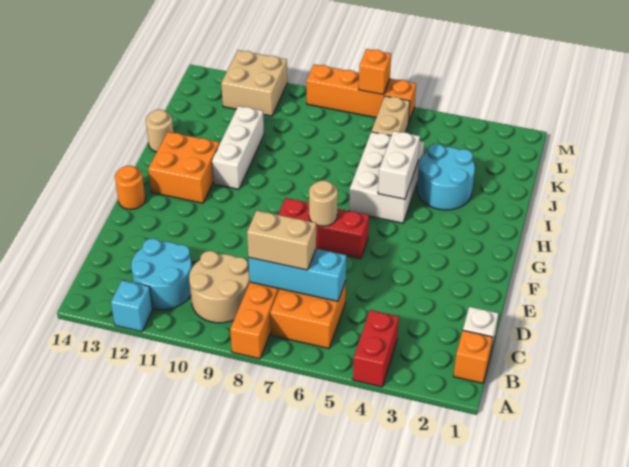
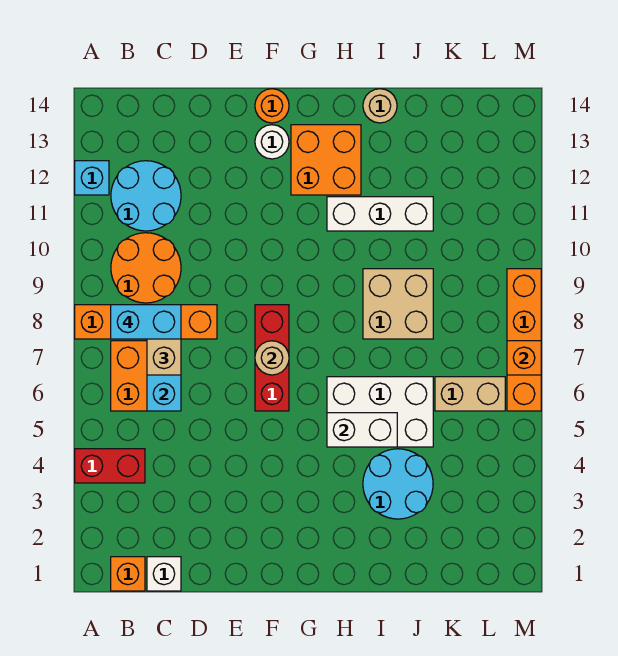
none -> cyan 1x2 brick [111,305,181,339]
tan 2x2 round brick [189,251,250,323] -> orange 2x2 round brick [111,233,181,303]
none -> white 1x1 round brick [255,125,289,159]
tan 2x2 brick [221,50,287,116] -> tan 2x2 brick moved to [363,269,433,339]

